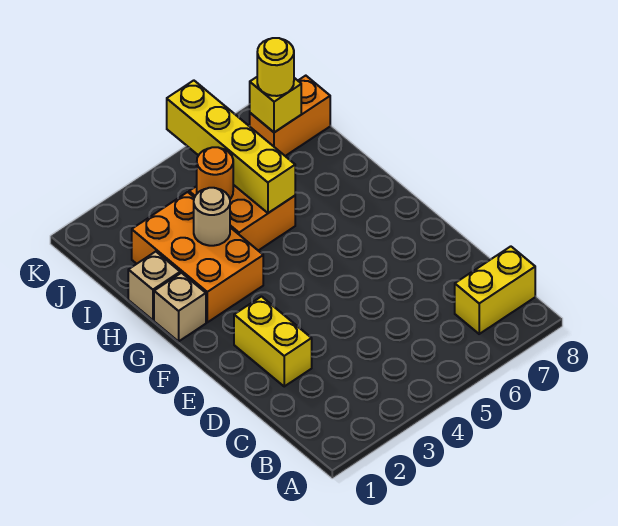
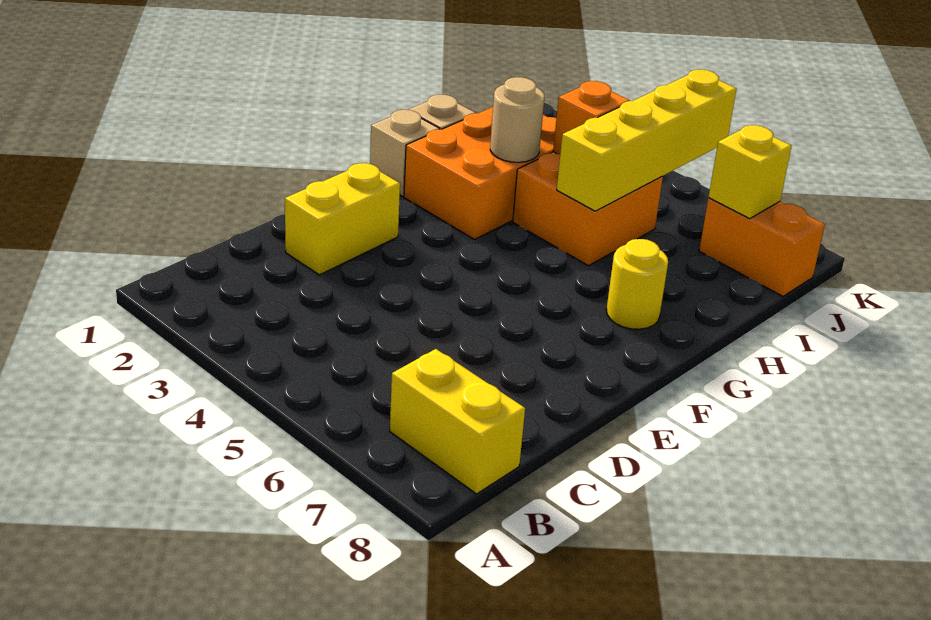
orange 1x1 round brick [197,147,233,199] -> orange 1x1 brick [553,81,630,154]
yellow 1x1 round brick [257,38,294,96] -> yellow 1x1 round brick moved to [607,239,668,329]

